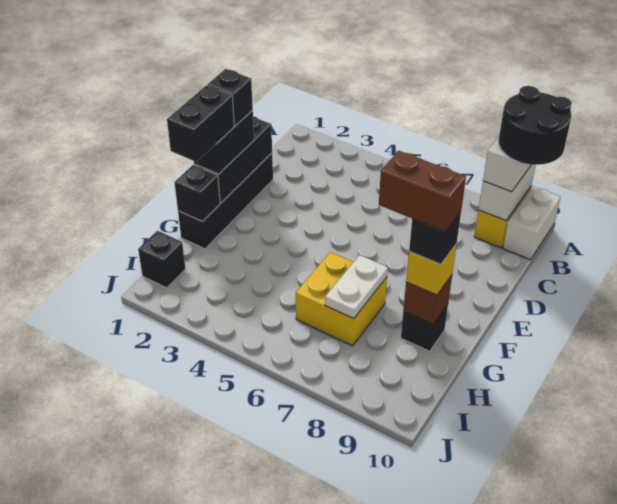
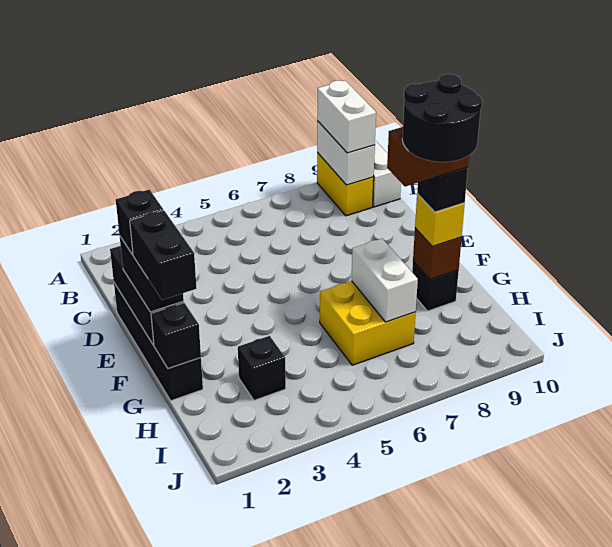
black 2x2 round brick [499,86,572,165] -> black 2x2 round brick moved to [402,74,482,162]
white 1x2 plate [325,255,388,319] -> white 1x2 brick [352,238,418,322]
black 1x1 brick [138,231,185,288] -> black 1x1 brick moved to [238,336,286,400]

